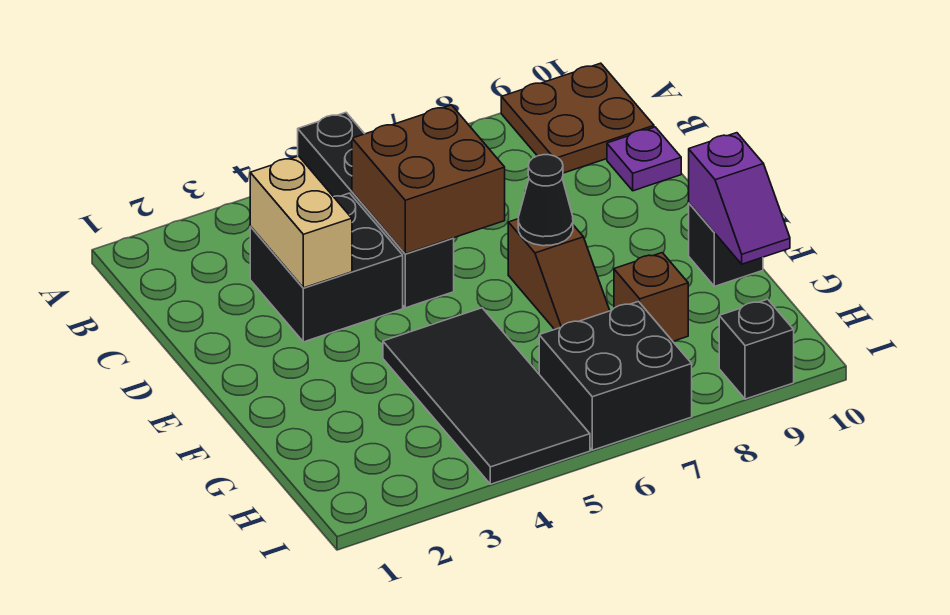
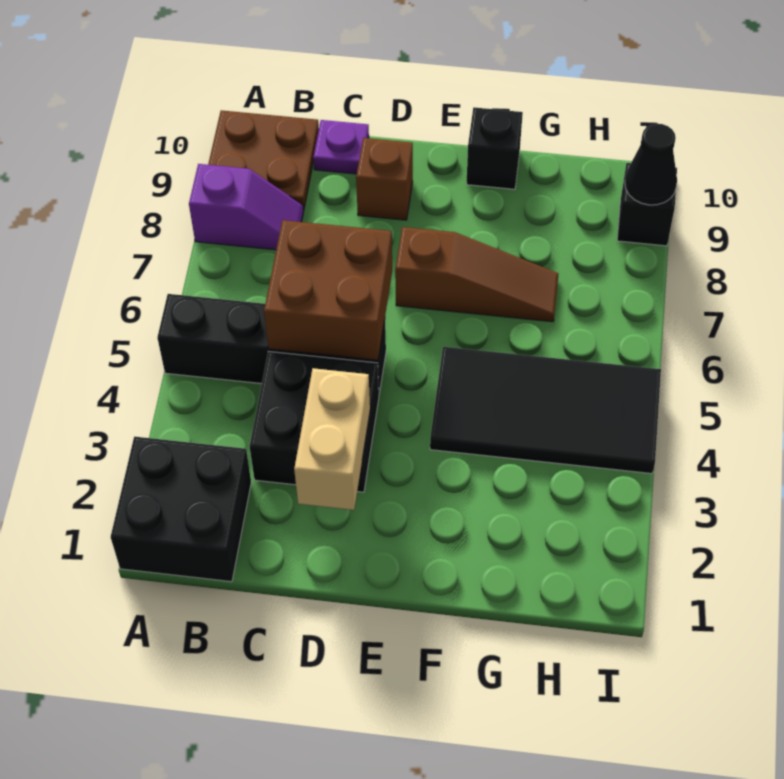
tan 1x2 brick [250,156,352,288] -> tan 1x2 brick turned to [294,368,370,510]
brown 1x2 slope [508,219,610,329] -> brown 1x3 slope [395,227,558,322]
black 1x1 cone [518,155,573,246] -> black 1x1 cone moved to [625,124,677,205]
purple 1x2 slope [689,133,790,264] -> purple 1x2 slope moved to [189,164,304,250]
brown 1x1 brick [614,253,688,341] -> brown 1x1 brick moved to [356,138,413,220]
black 2x2 brick [539,302,692,450] -> black 2x2 brick moved to [111,437,251,582]

